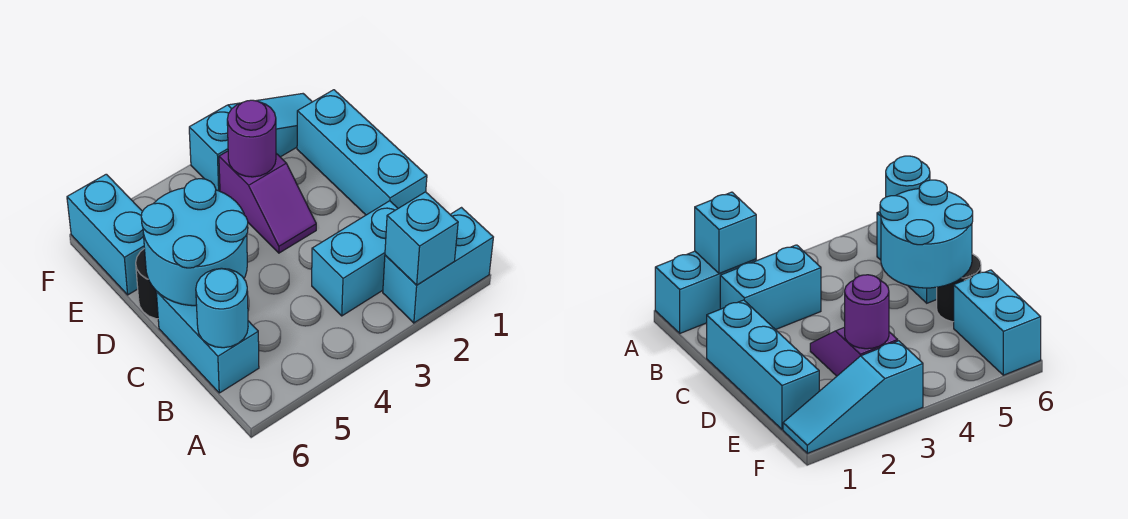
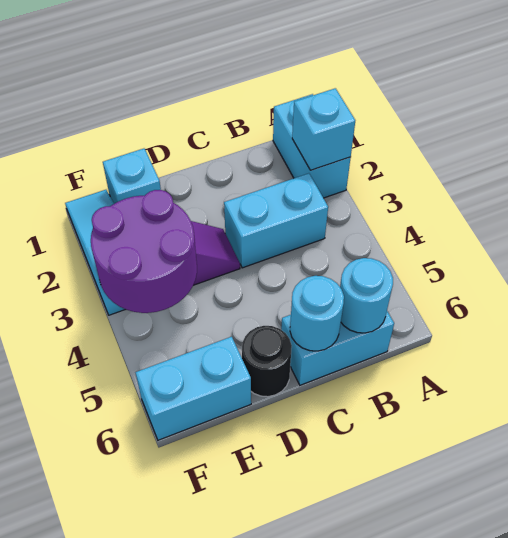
cyan 1x2 brick [312,201,398,316] -> cyan 1x2 brick turned to [224,173,328,268]
cyan 1x3 brick [297,90,427,215] -> cyan 1x1 brick [103,149,161,204]
cyan 2x2 round brick [141,179,248,306] -> cyan 1x1 round brick [290,276,344,351]
purple 1x1 round brick [227,100,276,177] -> purple 2x2 round brick [91,190,197,313]

